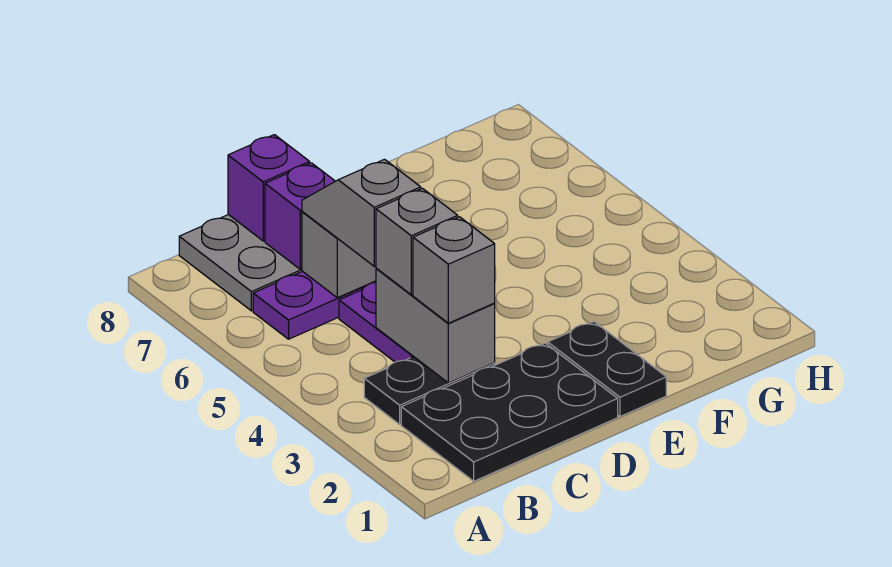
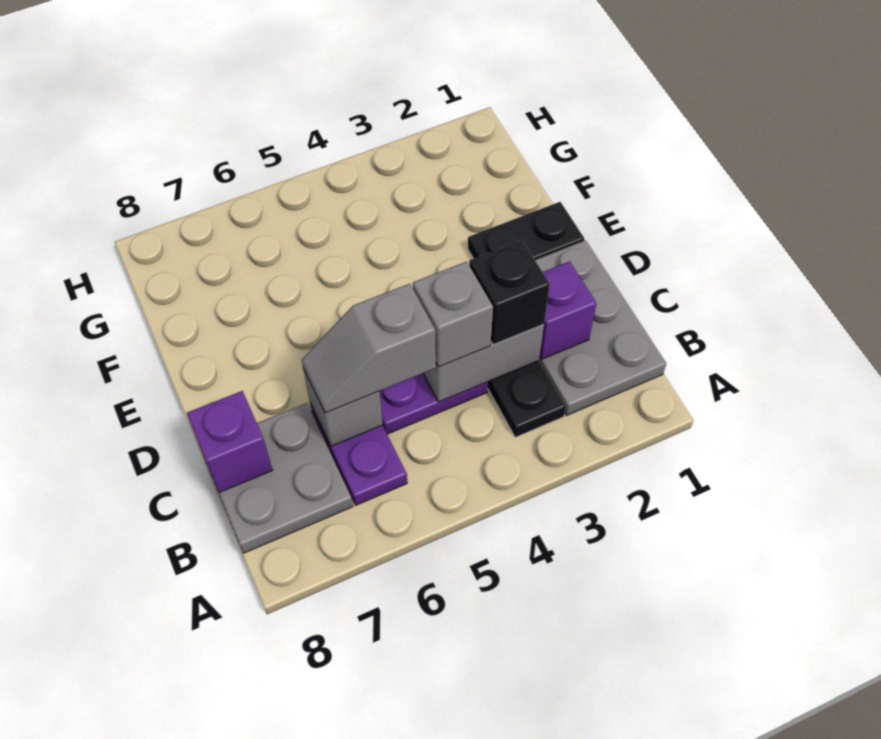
black 2x3 plate [401,343,618,481] -> grey 2x3 plate [535,240,666,416]
grey 1x1 brick [413,217,495,323] -> black 1x1 brick [469,240,550,345]
purple 1x1 brick [265,163,335,269] -> purple 1x1 brick moved to [540,261,596,359]

